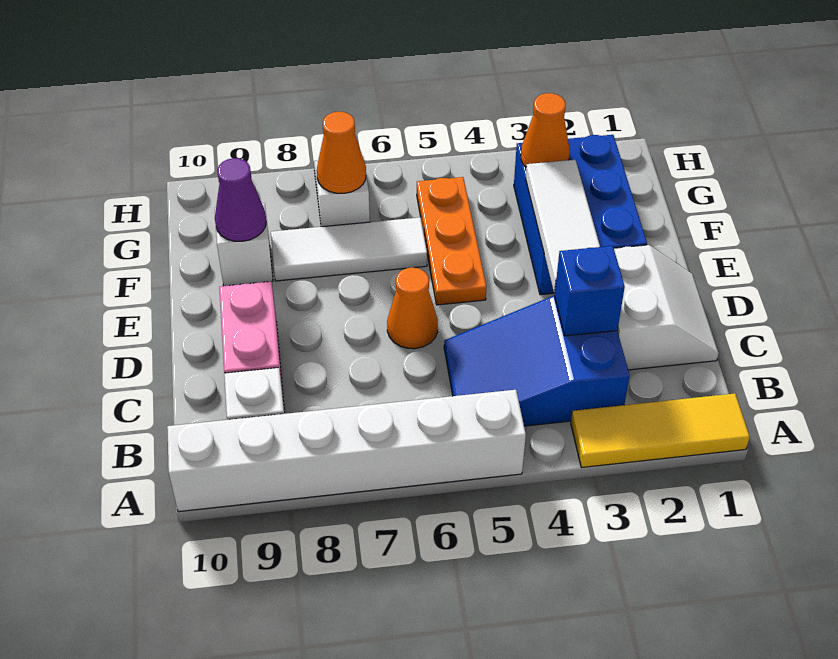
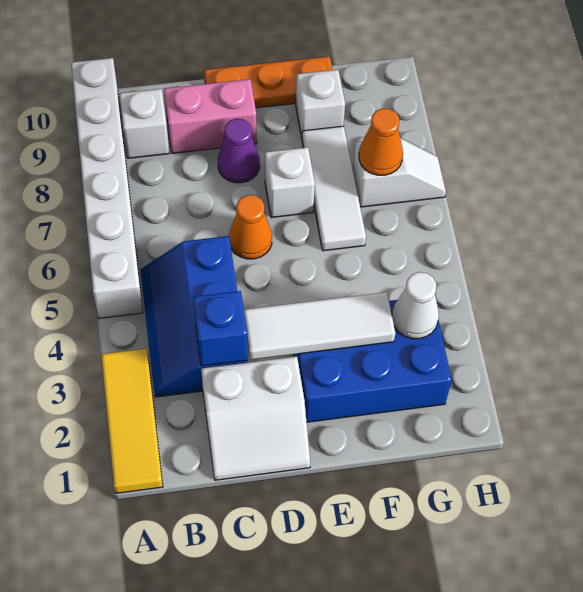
blue 2x3 slope [444,296,630,426] -> blue 2x3 slope turned to [140,236,248,397]
orange 1x3 plate [417,177,486,305] -> orange 1x3 plate moved to [204,56,332,108]
none -> white 1x1 brick [265,147,315,218]
purple 1x1 cone [215,158,266,241] -> purple 1x1 cone moved to [218,119,260,183]
orange 1x1 cone [521,93,570,167] -> white 1x1 cone [392,272,439,339]

